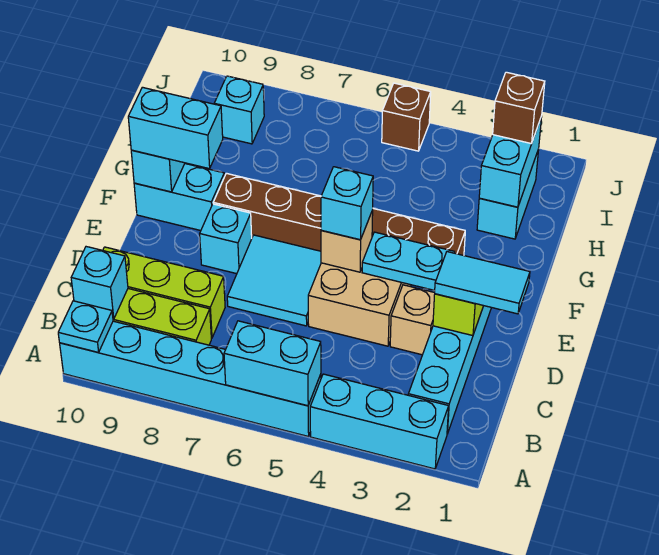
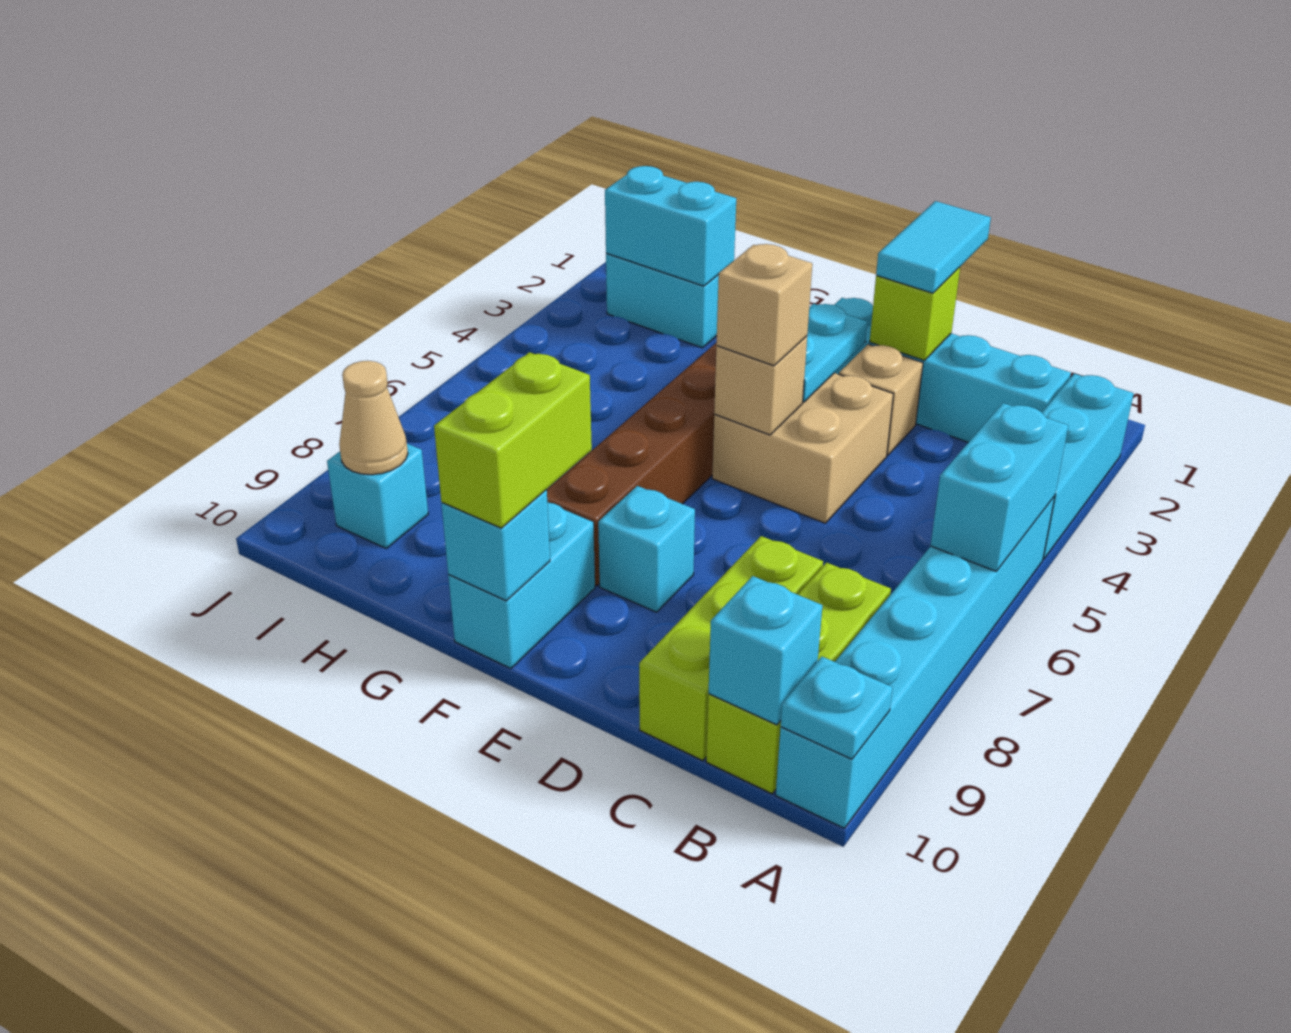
cyan 2x2 tile [227,235,321,326] -> none
cyan 1x1 brick [321,167,373,240] -> tan 1x1 brick [716,244,812,366]
cyan 1x2 brick [128,87,223,169] -> lime 1x2 brick [434,352,592,528]
brown 1x1 brick [493,72,545,144] -> none
none -> tan 1x1 cone [339,361,408,475]
brown 1x1 brick [382,83,431,151] -> none

